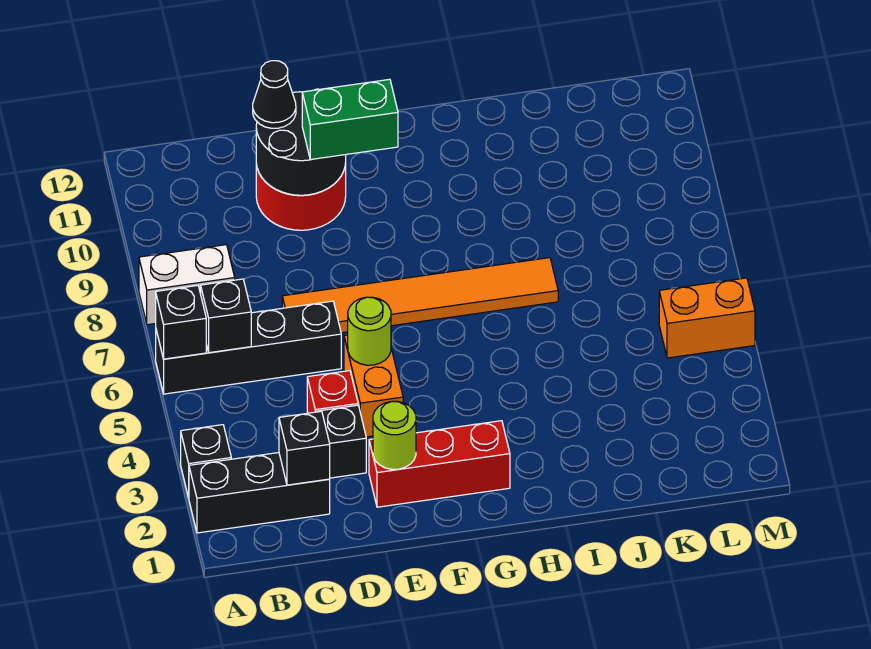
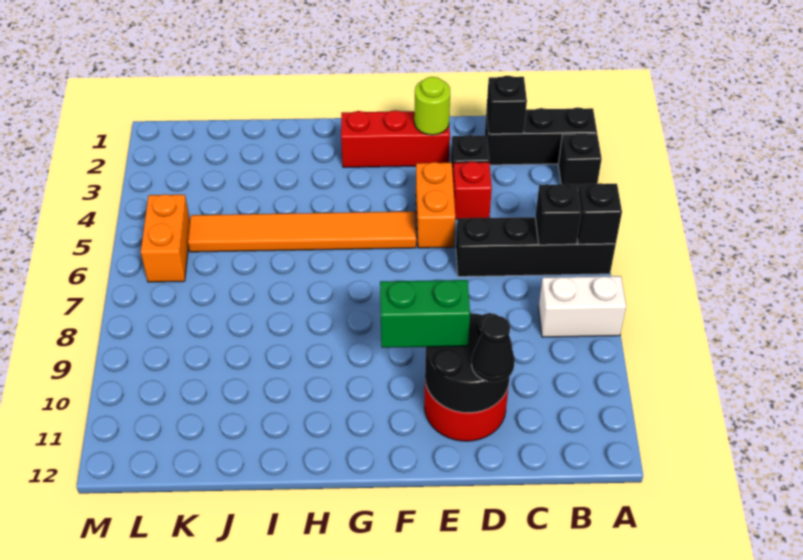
orange 1x6 tile [282,258,558,333] -> orange 1x6 tile moved to [188,211,416,252]
lime 1x1 round brick [348,297,391,365] -> none
orange 1x2 brick [659,278,755,358] -> orange 1x2 brick turned to [141,194,190,282]

